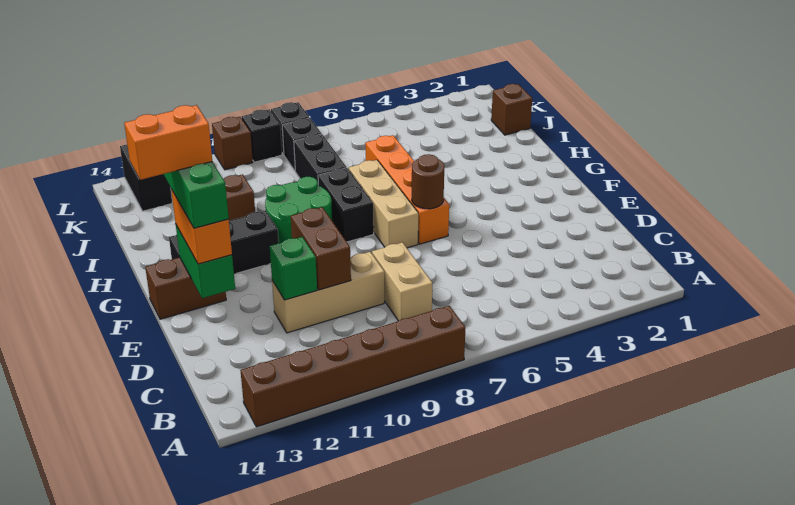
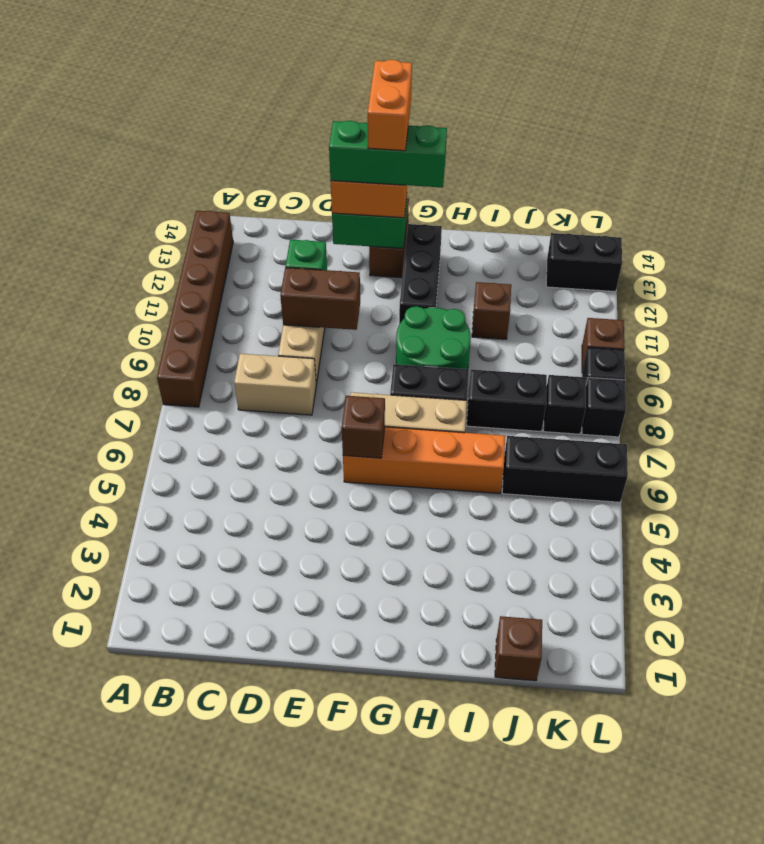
brown 1x1 round brick [412,154,444,209] -> brown 1x1 brick [342,396,385,458]
none -> black 1x3 brick [502,436,628,502]

